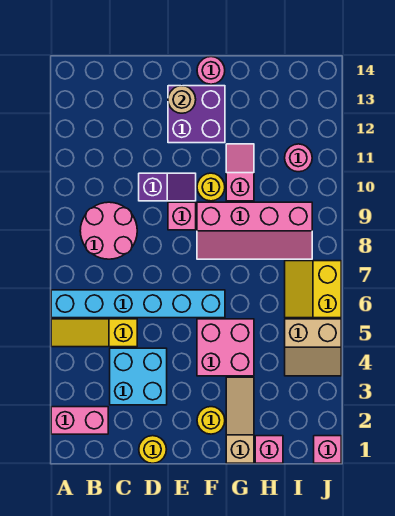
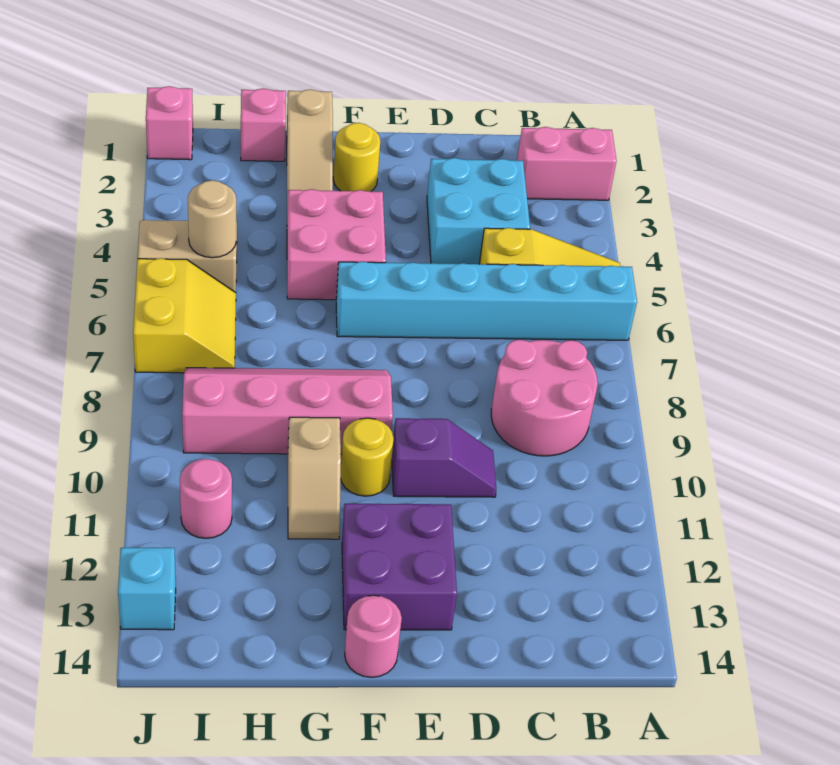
yellow 1x1 round brick [139,436,166,463] -> none
purple 1x2 slope [139,173,196,201] -> purple 1x2 slope turned to [392,418,496,497]
pink 1x1 brick [168,202,196,230] -> none
tan 1x1 round brick [168,86,196,113] -> tan 1x1 round brick moved to [188,180,236,258]
pink 1x2 slope [226,144,254,201] -> tan 1x2 slope [288,417,341,539]
none -> cyan 1x1 brick [118,548,176,630]

